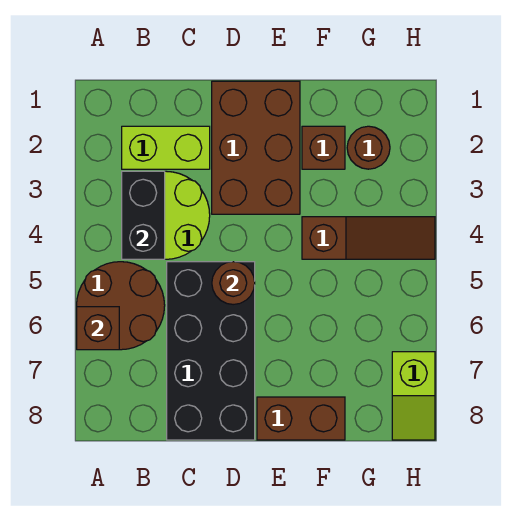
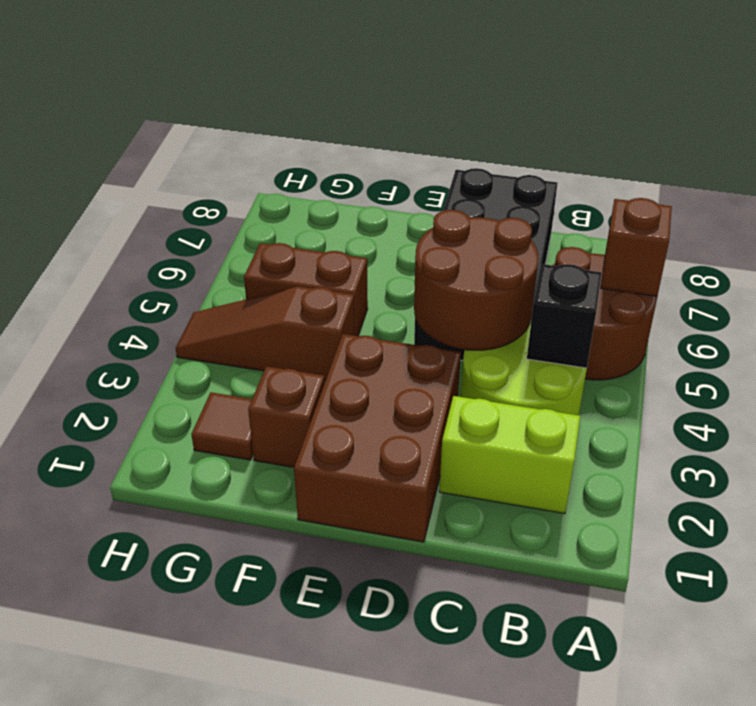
black 1x2 brick [122,171,165,259] -> black 1x1 brick [527,264,601,368]
brown 1x1 round brick [212,262,255,305] -> brown 2x2 round brick [414,210,538,350]
brown 1x2 brick [257,397,345,440] -> brown 1x2 brick moved to [244,243,368,336]
brown 1x1 round brick [347,126,390,169] -> brown 1x1 tile [191,392,253,460]
lime 1x2 slope [392,352,435,440] -> none

